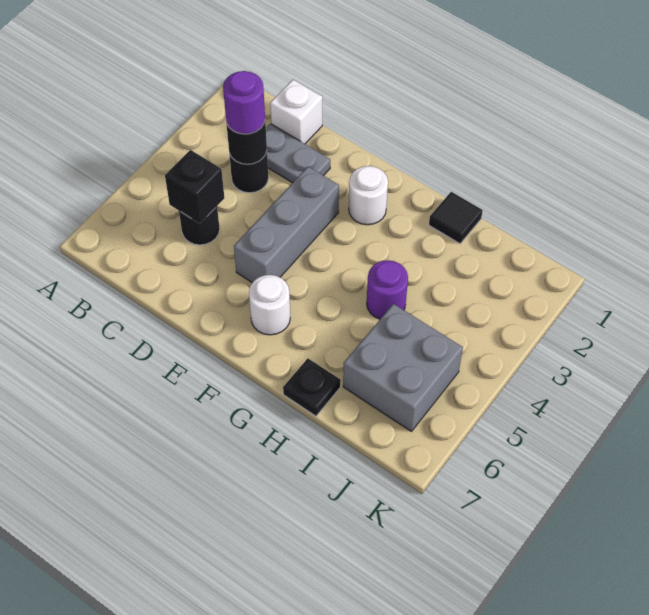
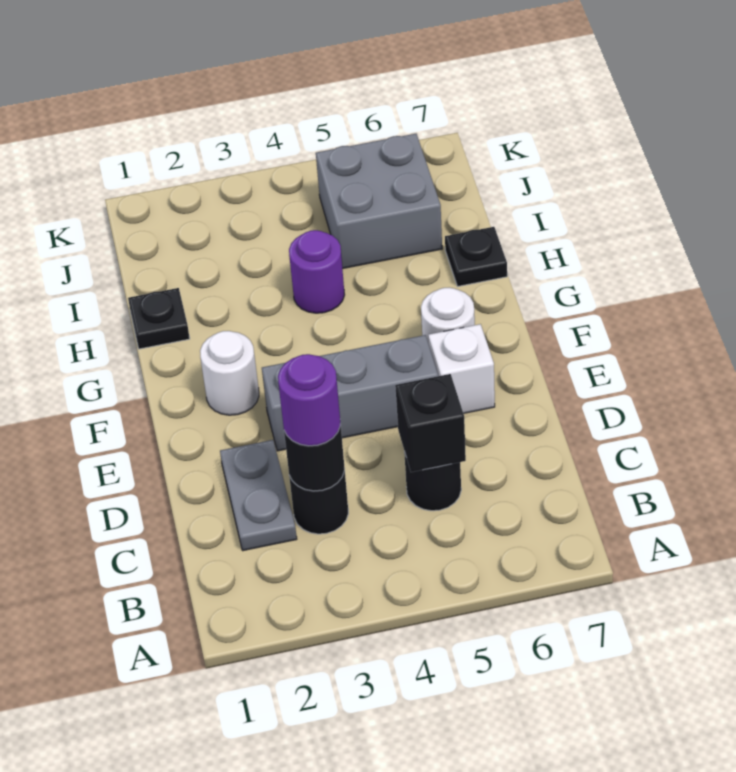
white 1x1 brick [270,80,322,144] -> white 1x1 brick moved to [428,324,495,413]
black 1x1 tile [429,192,483,244] -> black 1x1 plate [128,288,190,349]

